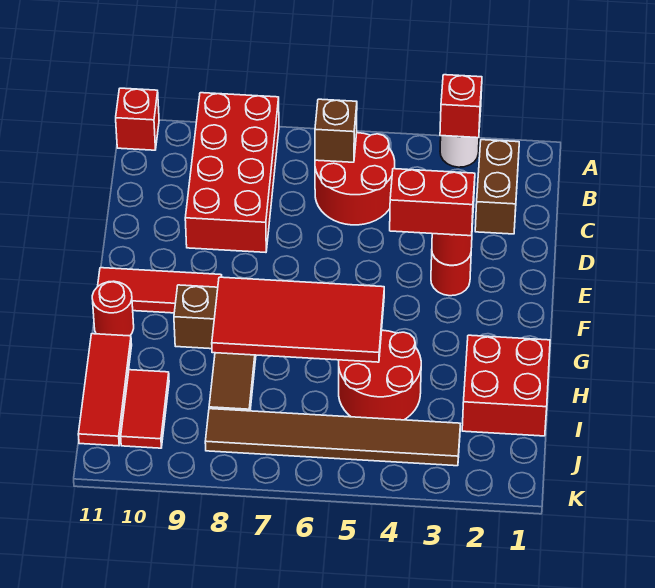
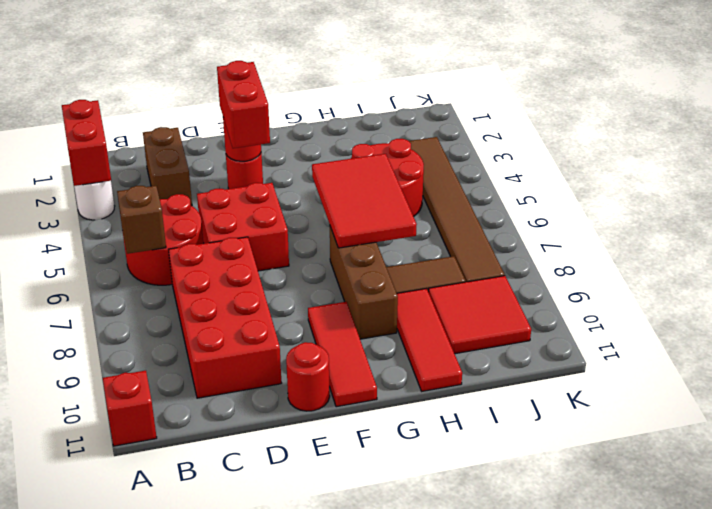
red 1x1 brick [440,75,482,138] -> red 1x2 brick [62,100,111,186]
red 2x4 brick [185,93,279,252] -> red 2x4 brick turned to [169,237,281,398]
brown 1x2 brick [475,140,519,234] -> brown 1x2 brick turned to [143,127,192,206]
red 2x4 tile [212,277,384,362] -> red 2x3 tile [312,154,417,248]
red 1x1 round brick [92,281,134,336] -> red 1x1 round brick moved to [286,342,330,411]
red 2x2 brick [462,335,550,436] -> red 2x2 brick moved to [197,183,289,271]
red 1x3 tile [78,334,132,446] -> red 1x3 tile turned to [397,289,462,391]
red 1x2 tile [121,370,169,448] -> red 2x2 tile [428,276,531,354]

